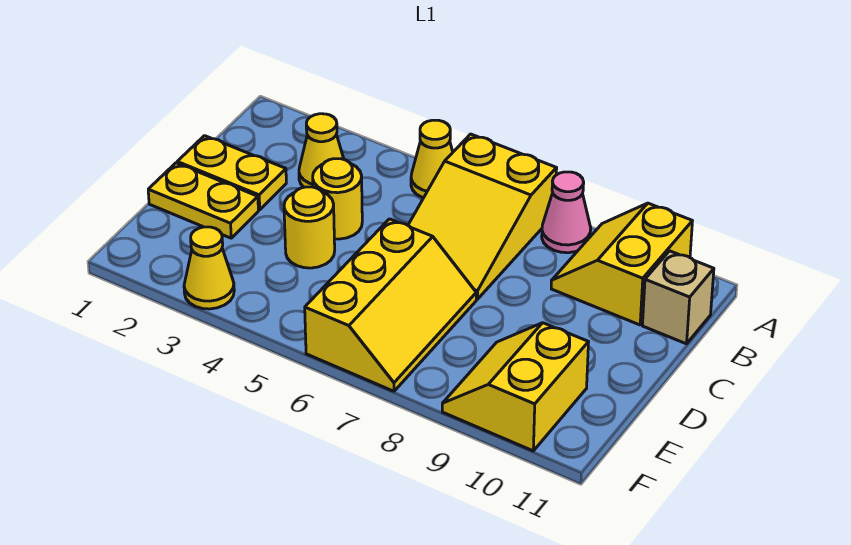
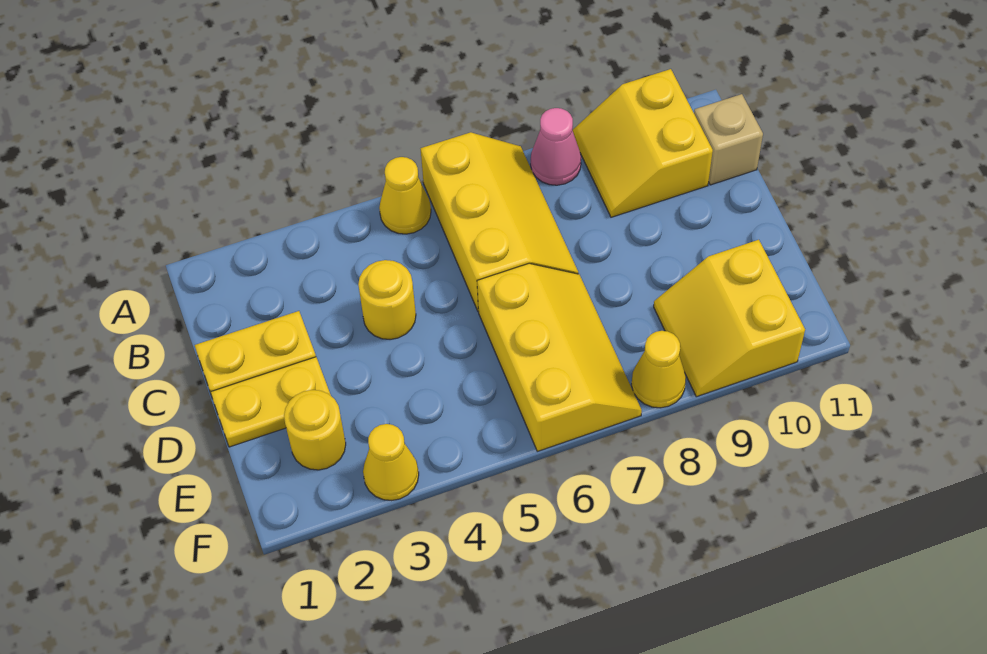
yellow 2x3 slope [408,134,557,299] -> yellow 2x3 slope turned to [421,132,578,311]
yellow 1x1 cone [299,114,344,187] -> yellow 1x1 cone moved to [632,331,686,408]
yellow 1x1 round brick [284,187,335,268] -> yellow 1x1 round brick moved to [284,390,346,470]

